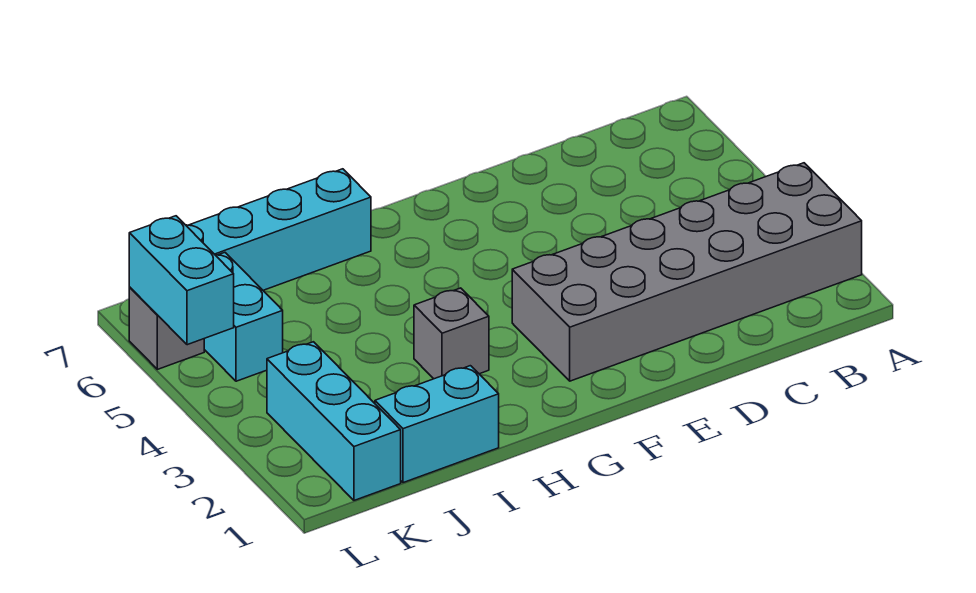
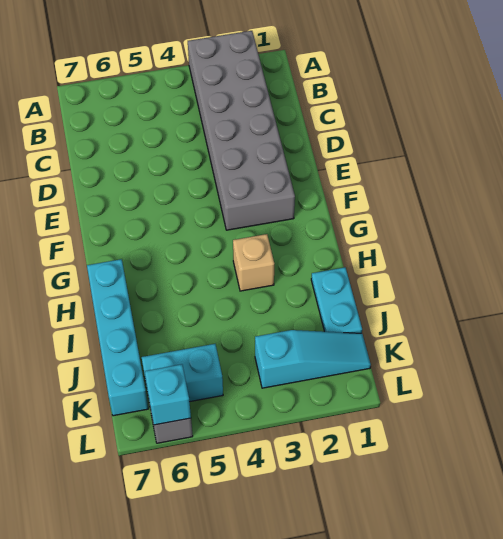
grey 1x1 brick [414,288,489,379] -> tan 1x1 brick [233,234,274,291]
cyan 1x2 brick [375,366,499,483] -> cyan 1x2 plate [311,267,362,333]
cyan 1x3 brick [267,342,401,500] -> cyan 1x3 slope [255,330,371,388]
cyan 1x2 brick [129,216,234,345] -> cyan 1x1 brick [145,364,191,425]

